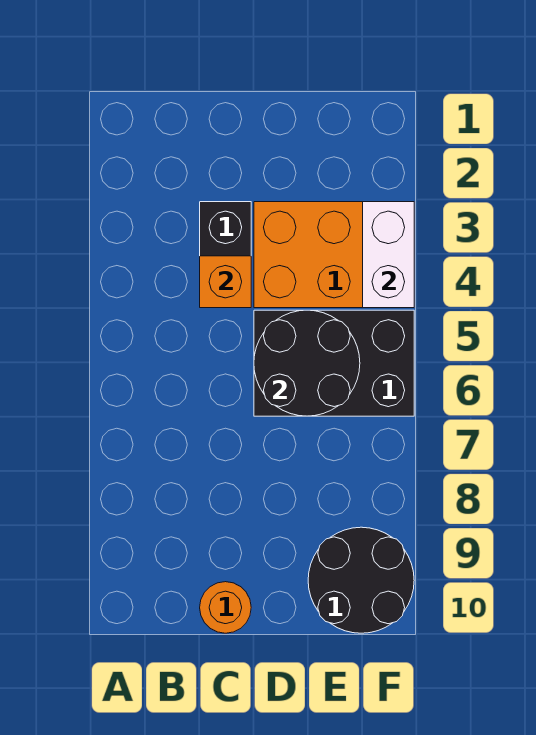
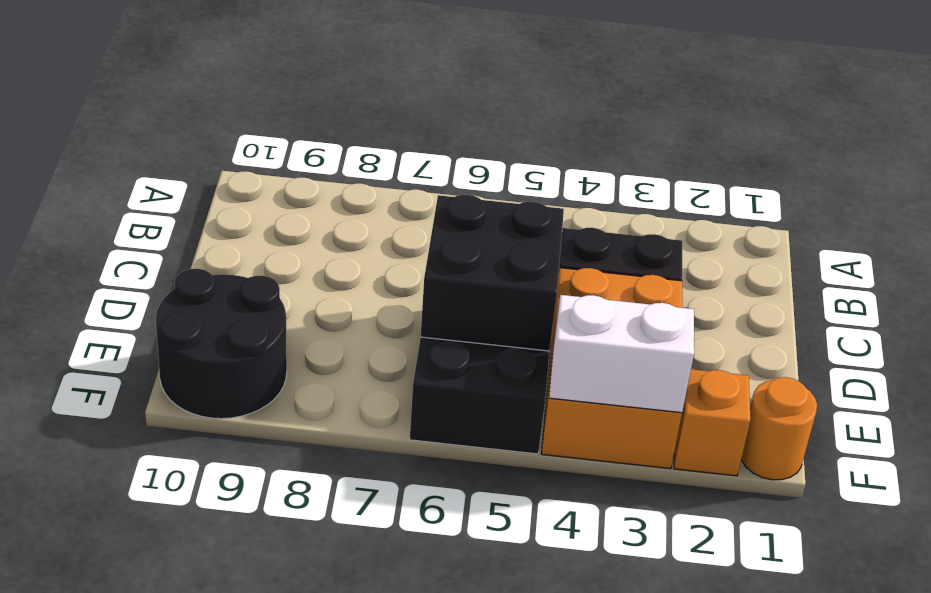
orange 1x1 brick [200,256,251,308] -> orange 1x1 brick moved to [674,369,751,476]
orange 1x1 round brick [200,582,251,633] -> orange 1x1 round brick moved to [741,377,817,480]
black 2x2 round brick [254,310,360,416] -> black 2x2 brick [421,195,564,351]

